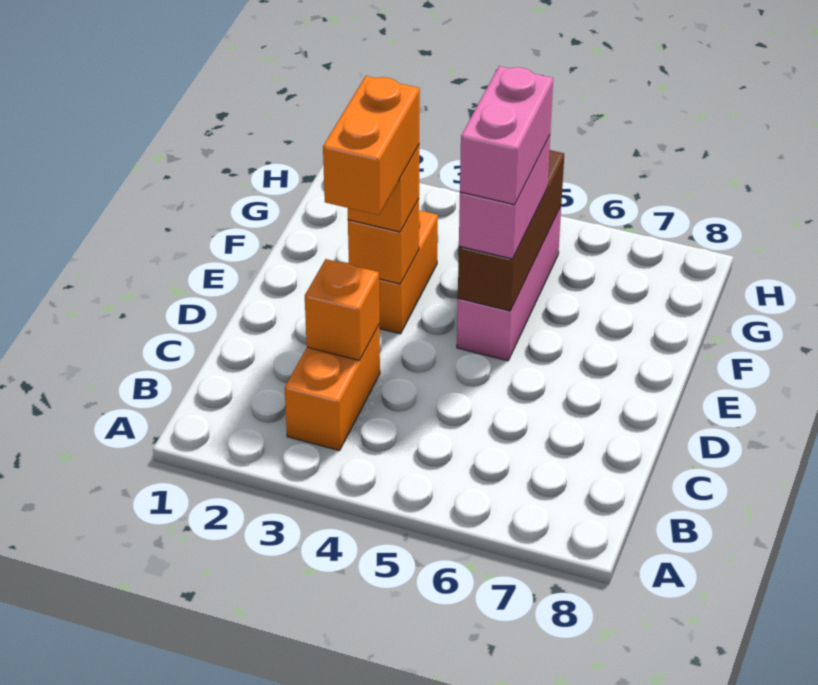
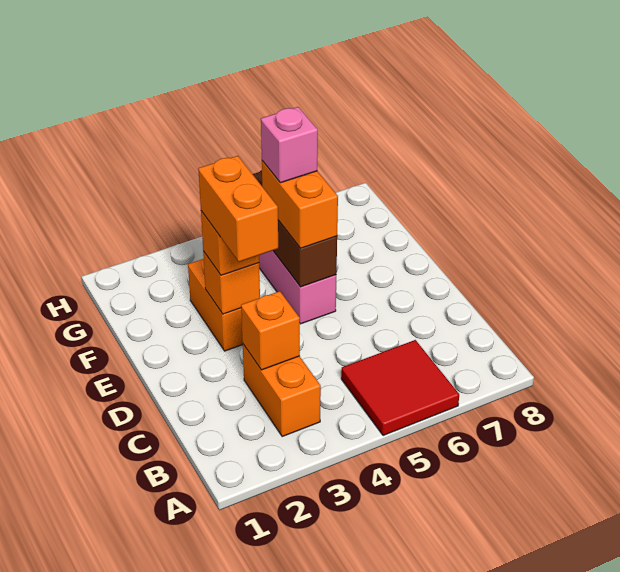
none -> red 2x2 tile [341,340,459,436]
pink 1x2 brick [459,136,550,259] -> orange 1x2 brick [262,161,338,248]
pink 1x2 brick [460,66,553,205] -> pink 1x1 brick [261,107,318,183]

